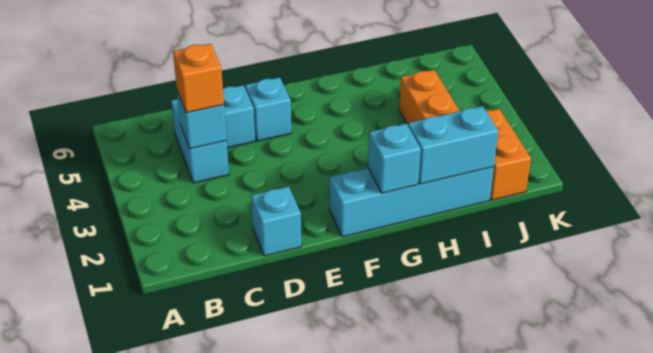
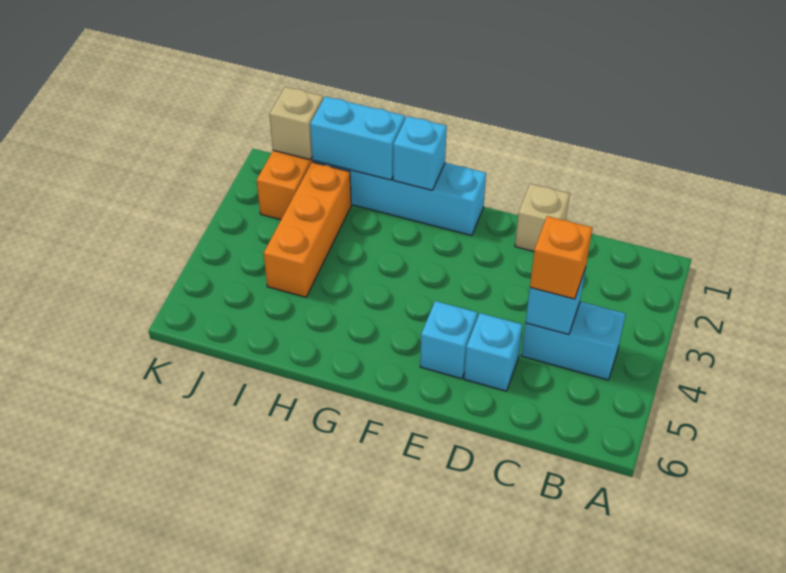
cyan 1x2 brick [171,99,229,183] -> cyan 1x2 brick turned to [522,302,625,380]
cyan 1x1 brick [251,186,301,256] -> tan 1x1 brick [515,184,570,251]
none -> tan 1x1 brick [269,87,323,160]

